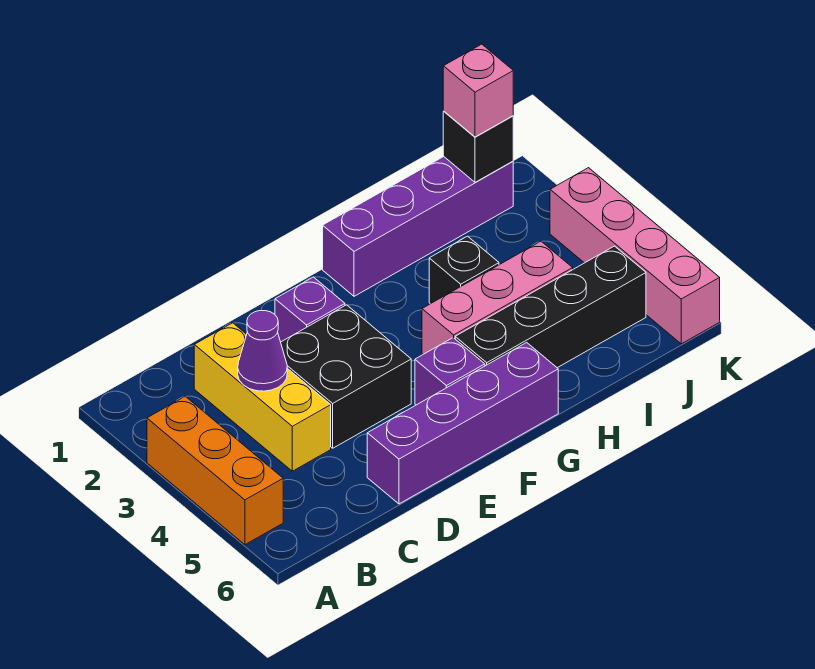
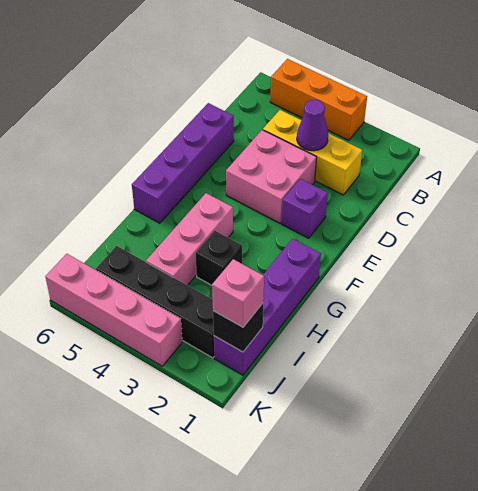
black 2x2 brick [281,305,411,448] -> pink 2x2 brick [226,130,317,223]
purple 1x1 brick [415,338,485,405] -> none
black 1x4 brick [455,246,646,368] -> black 1x4 brick turned to [96,246,214,358]

